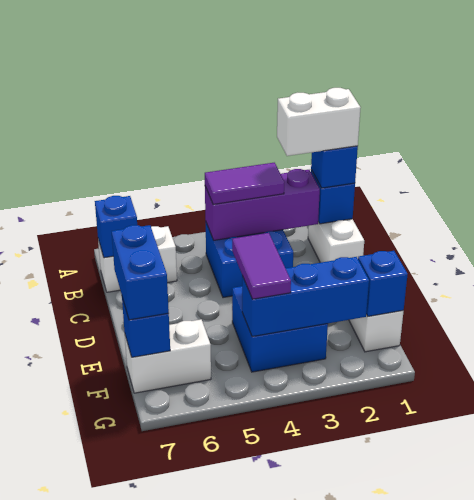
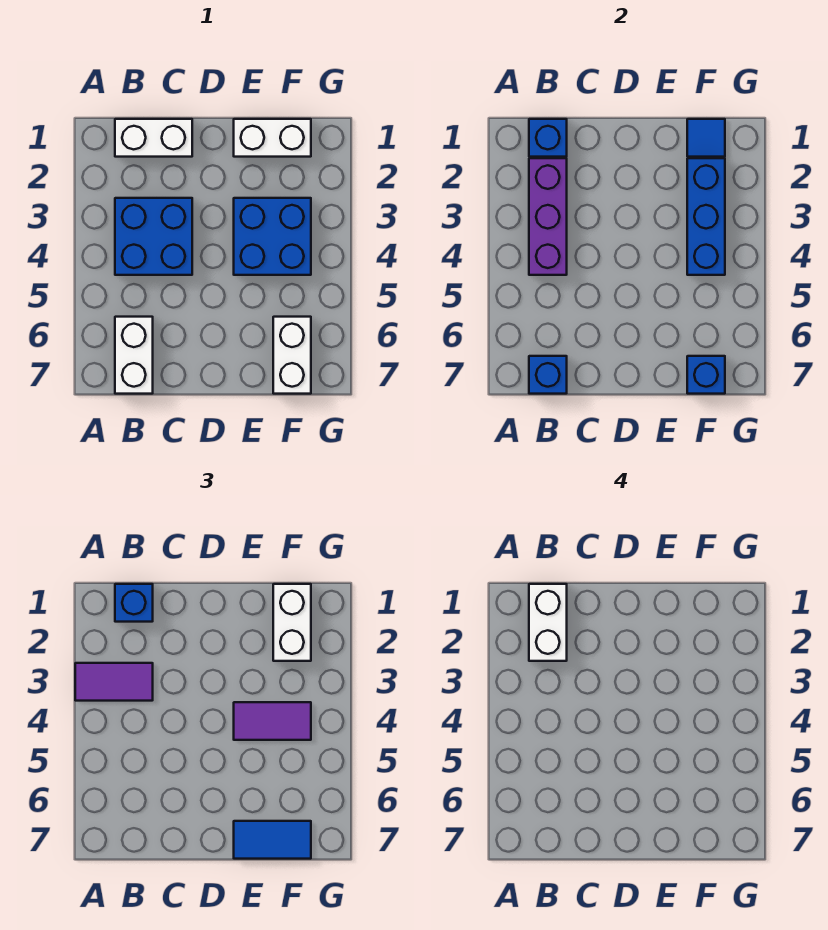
purple 1x2 tile [205,163,284,204] -> purple 1x2 tile turned to [75,663,153,701]
blue 1x2 brick [112,225,169,320] -> blue 1x2 tile [234,821,311,859]
blue 1x1 brick [358,251,408,316] -> blue 1x1 tile [687,119,725,157]
none -> white 1x2 brick [273,584,311,661]

